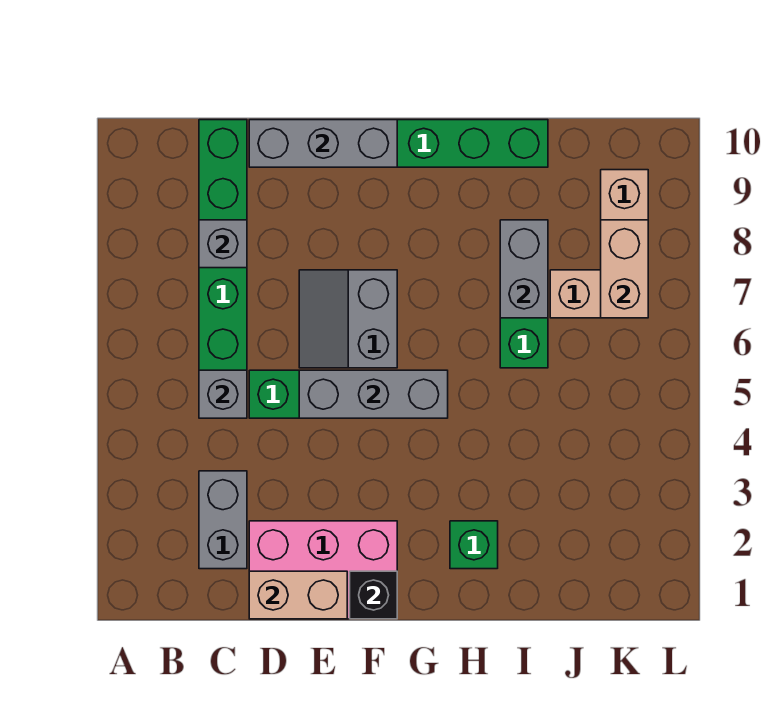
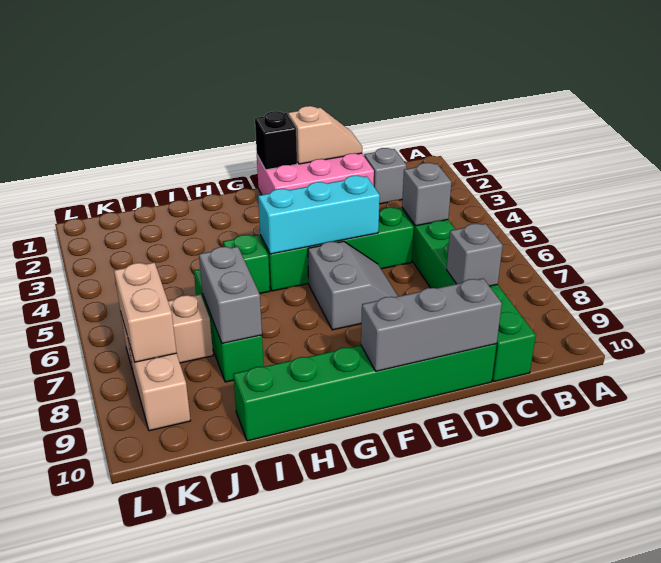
grey 1x2 brick [199,471,247,569] -> grey 1x1 brick [364,148,406,204]
tan 1x2 brick [249,571,347,619] -> tan 1x2 slope [288,106,362,164]
grey 1x3 brick [299,370,448,418] -> cyan 1x3 brick [258,176,380,254]
green 1x1 brick [450,521,498,569] -> green 1x1 brick moved to [223,235,270,294]

